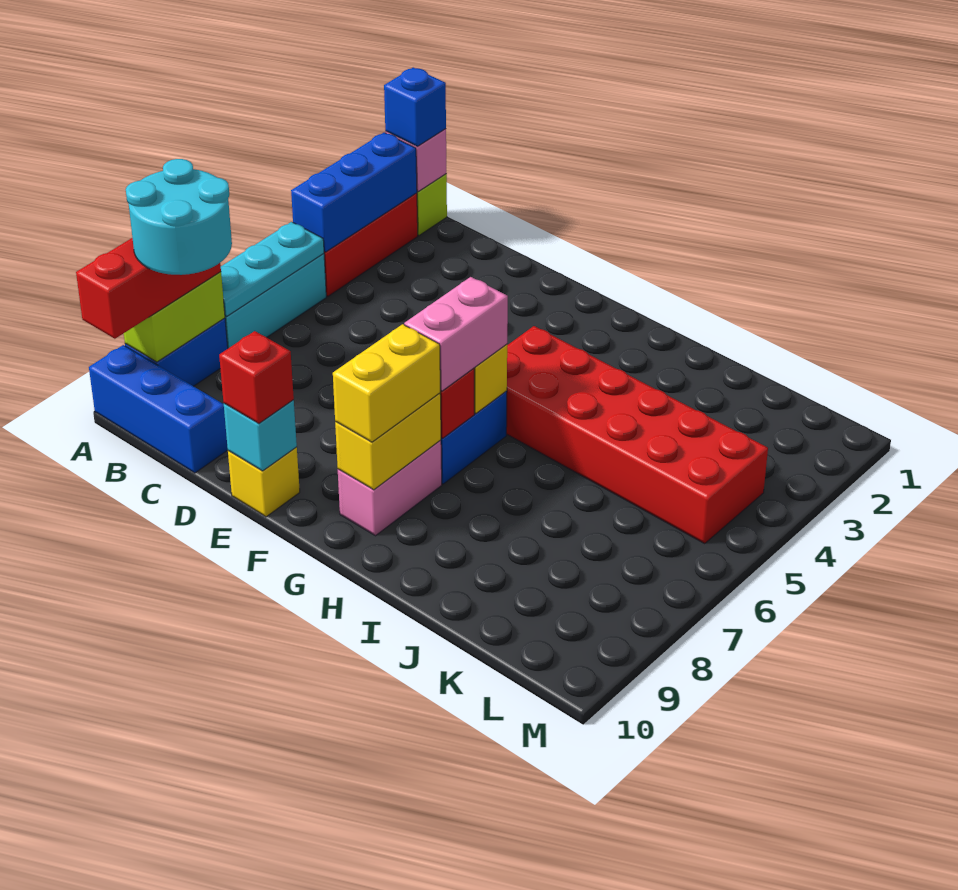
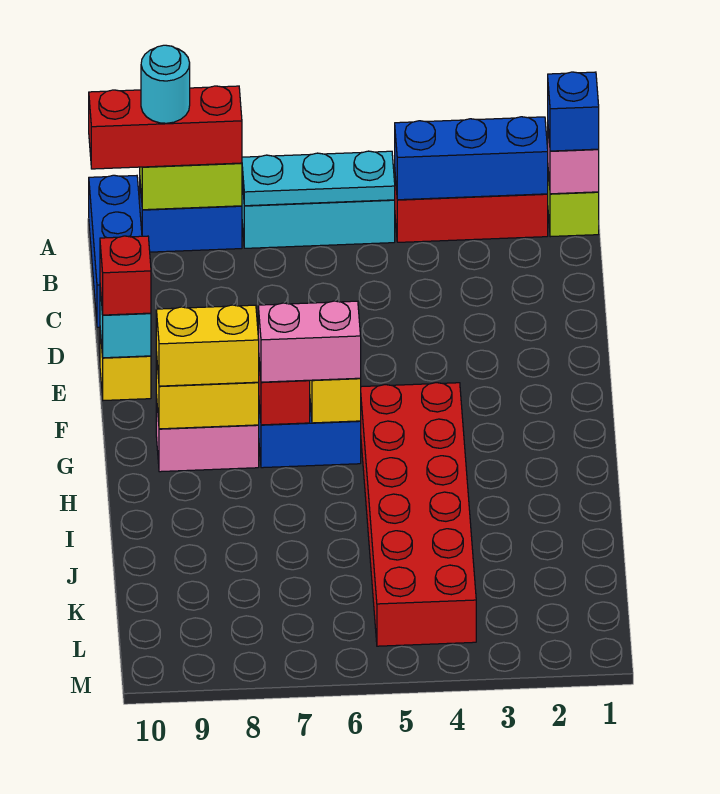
cyan 2x2 round brick [126,159,232,275] -> cyan 1x1 round brick [141,45,190,123]

